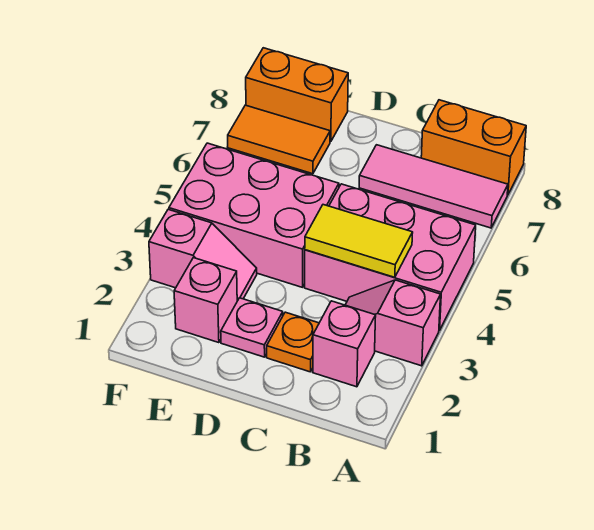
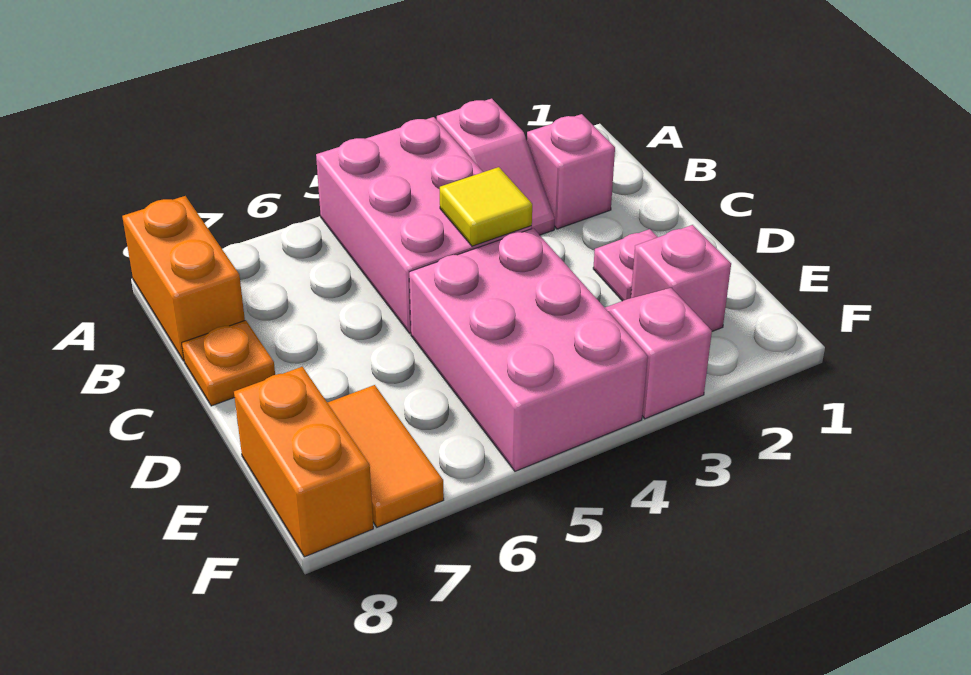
pink 1x3 tile [359,145,508,228] -> none
yellow 1x2 tile [305,205,413,278] -> yellow 1x1 tile [440,167,532,246]
orange 1x1 plate [267,312,319,372] -> orange 1x1 plate moved to [182,320,275,406]

